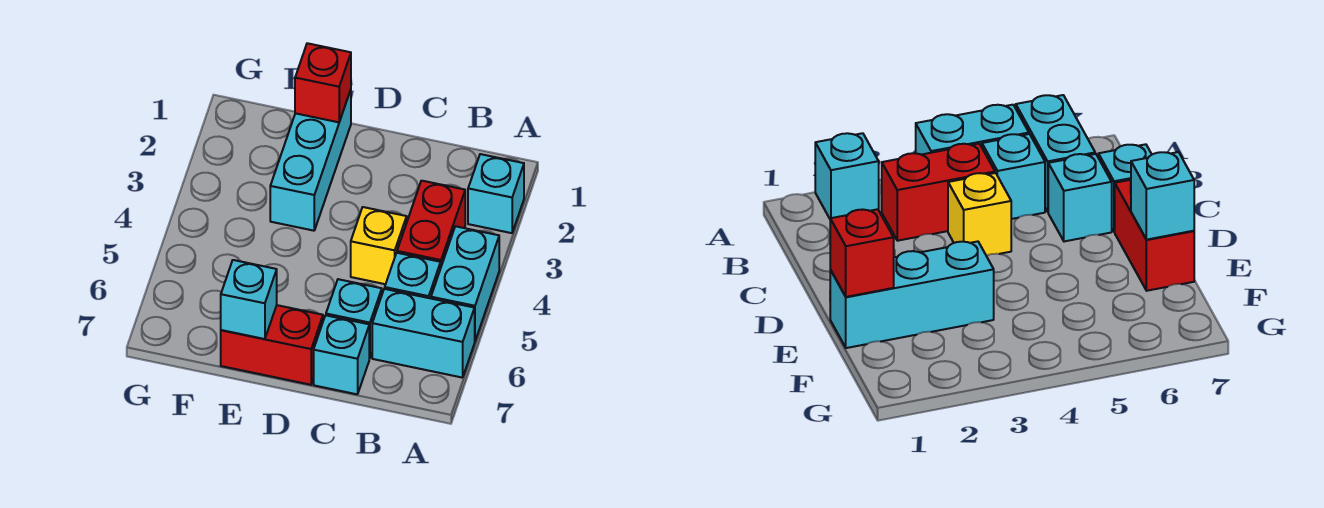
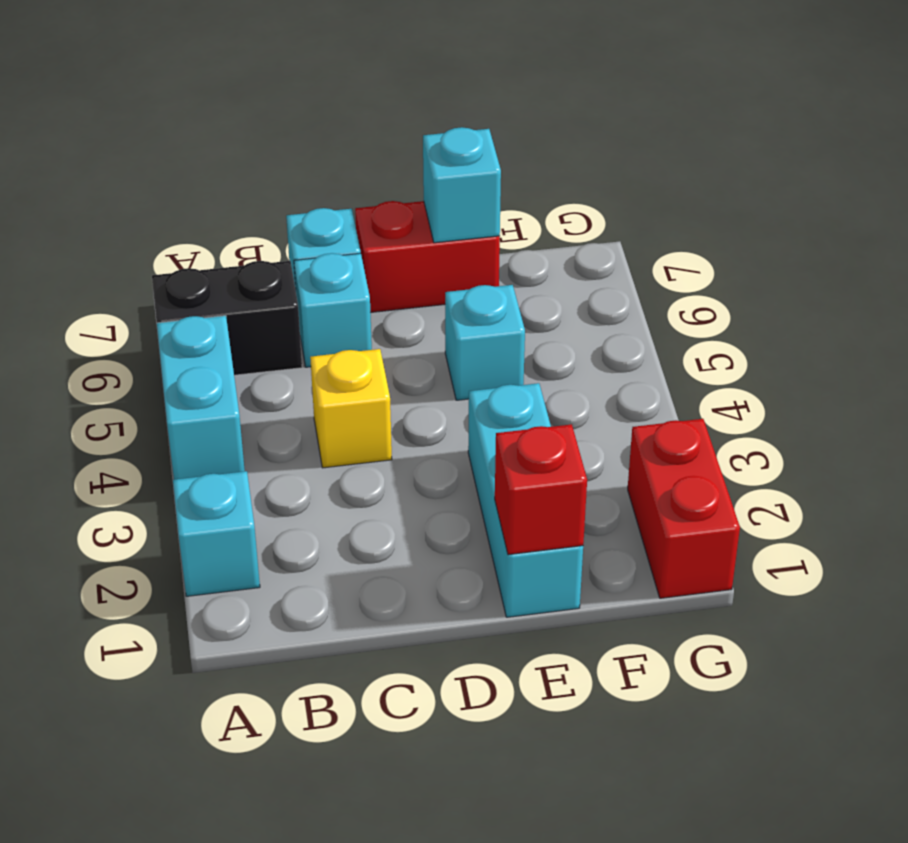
cyan 1x2 brick [372,289,475,378] -> black 1x2 brick [152,261,302,375]
red 1x2 brick [397,181,465,266] -> red 1x2 brick moved to [628,419,740,598]
cyan 1x1 brick [385,253,441,298] -> cyan 1x1 brick moved to [445,285,525,400]

